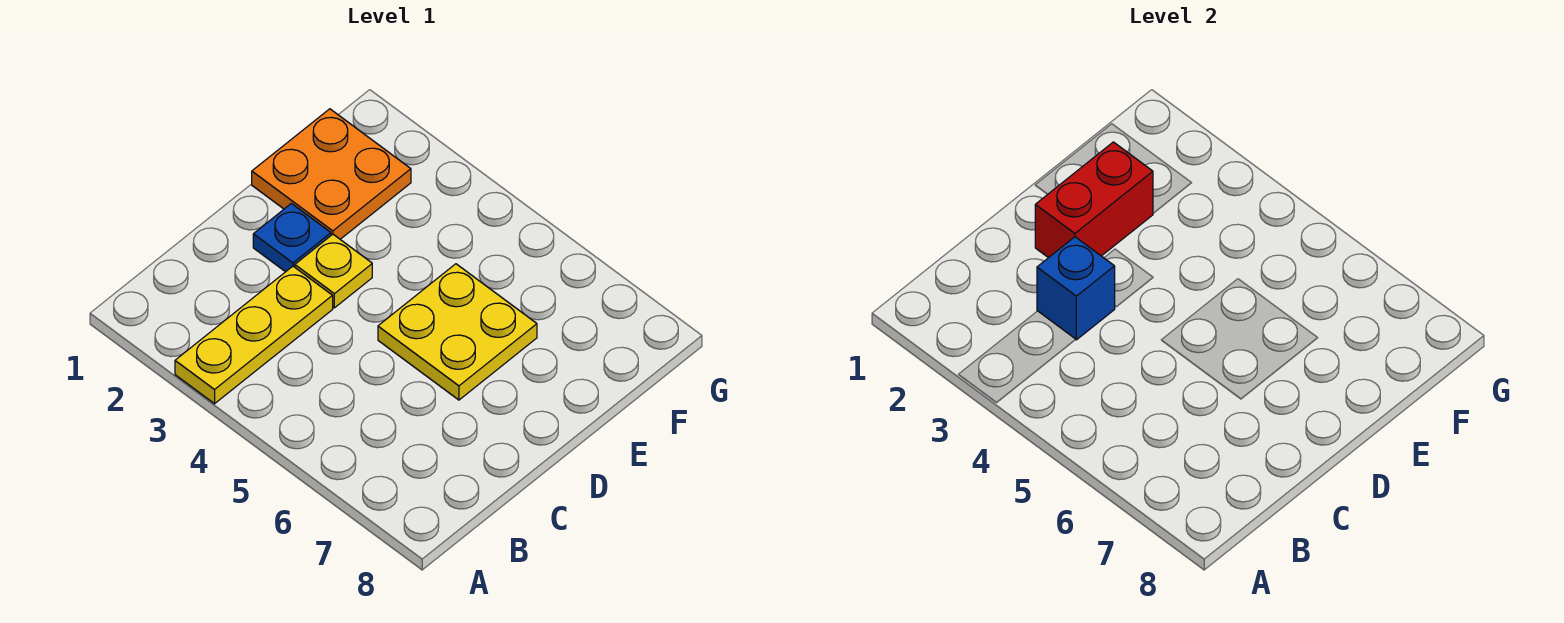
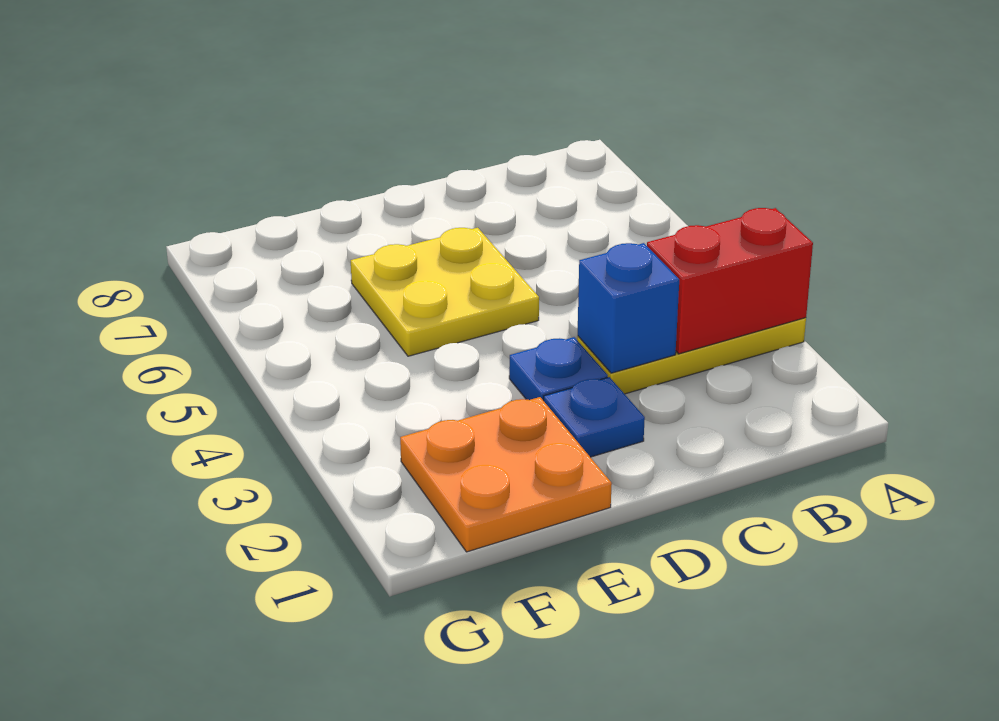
red 1x2 brick [1035,142,1153,258] -> red 1x2 brick moved to [647,208,813,354]
yellow 1x1 plate [295,234,372,308] -> blue 1x1 plate [509,337,608,401]

